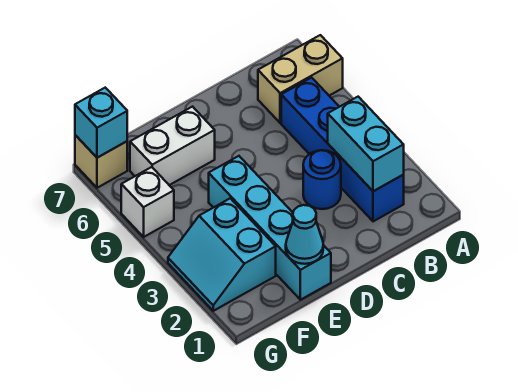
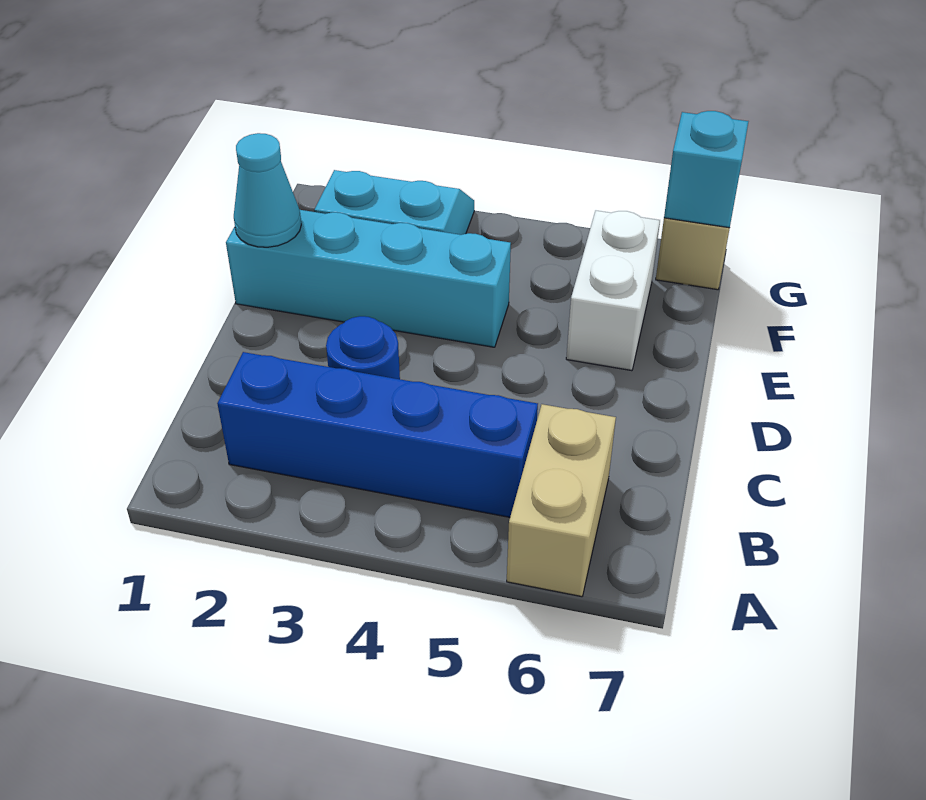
cyan 1x2 brick [328,97,404,191] -> none
white 1x1 brick [121,167,174,237] -> none

